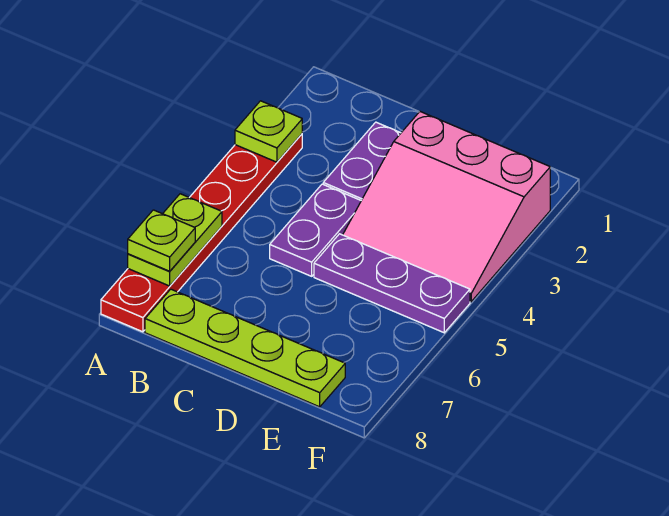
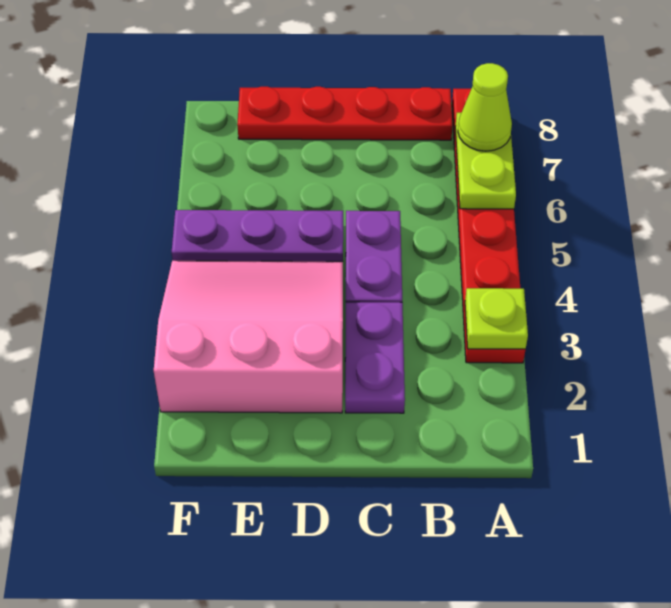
lime 1x1 plate [128,210,195,271] -> lime 1x1 cone [458,63,512,151]
lime 1x4 plate [145,289,345,407] -> red 1x4 plate [237,87,453,140]

